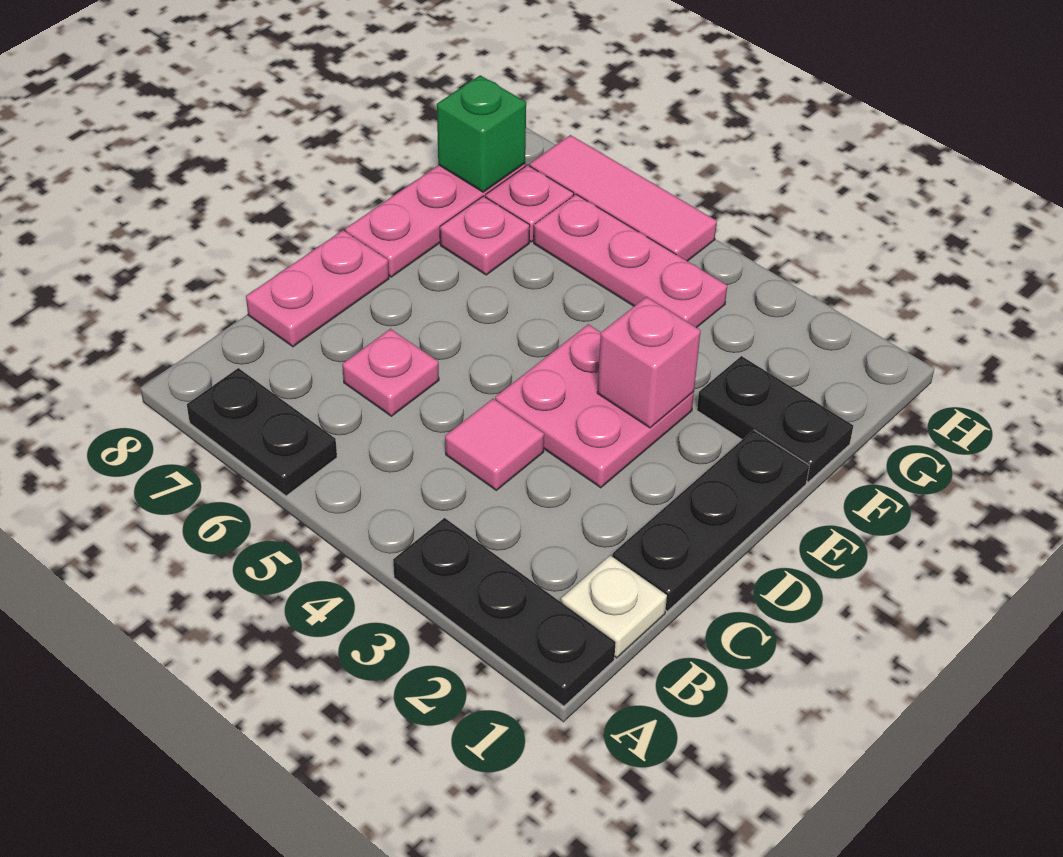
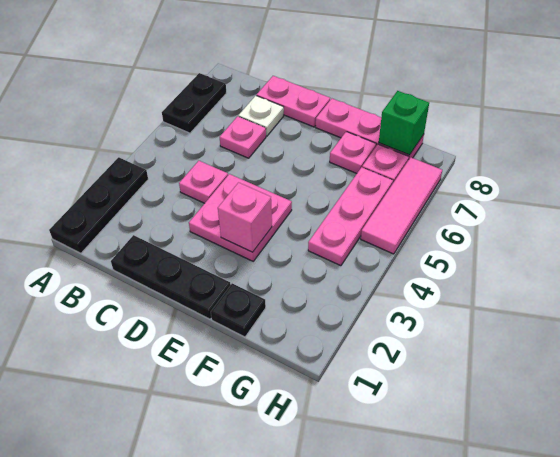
white 1x1 plate [561,555,667,658] -> white 1x1 plate moved to [238,96,284,136]
pink 1x1 tile [445,399,544,490] -> pink 1x1 plate [179,161,228,203]
black 1x2 plate [697,356,853,482] -> black 1x1 plate [211,283,266,337]

